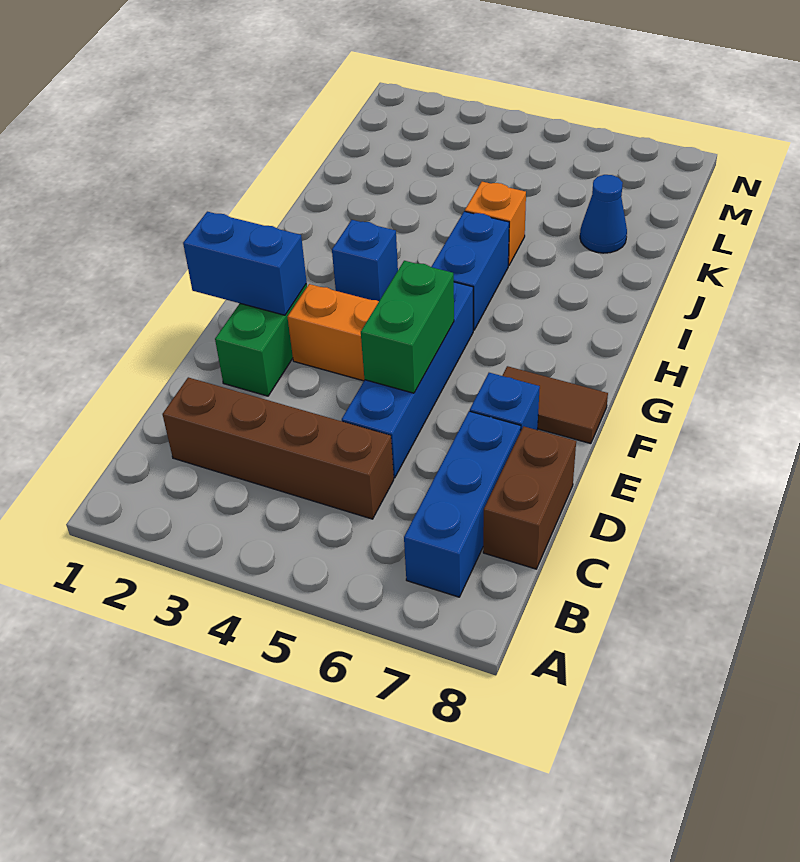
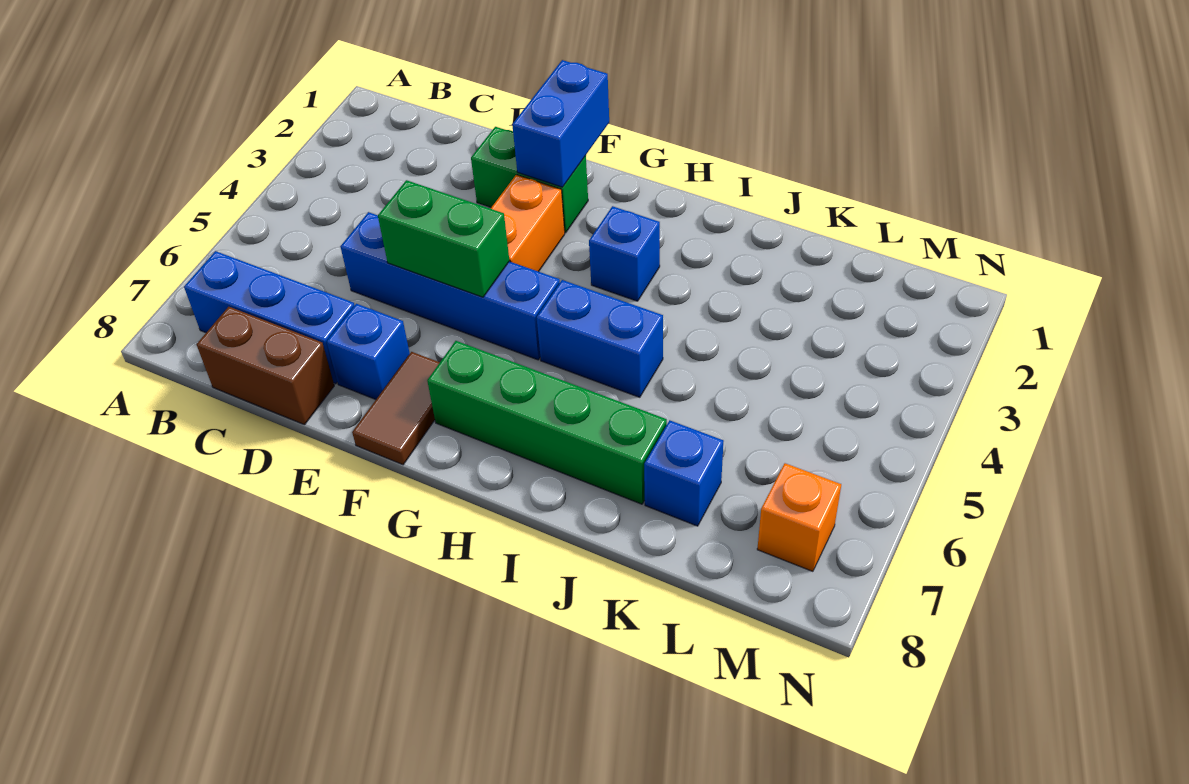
brown 1x4 brick [162,377,394,519] -> none
none -> green 1x4 brick [427,341,667,504]
orange 1x1 brick [465,182,526,266] -> orange 1x1 brick moved to [757,463,841,571]
blue 1x1 cone [580,175,627,253] -> blue 1x1 brick [644,420,724,526]

